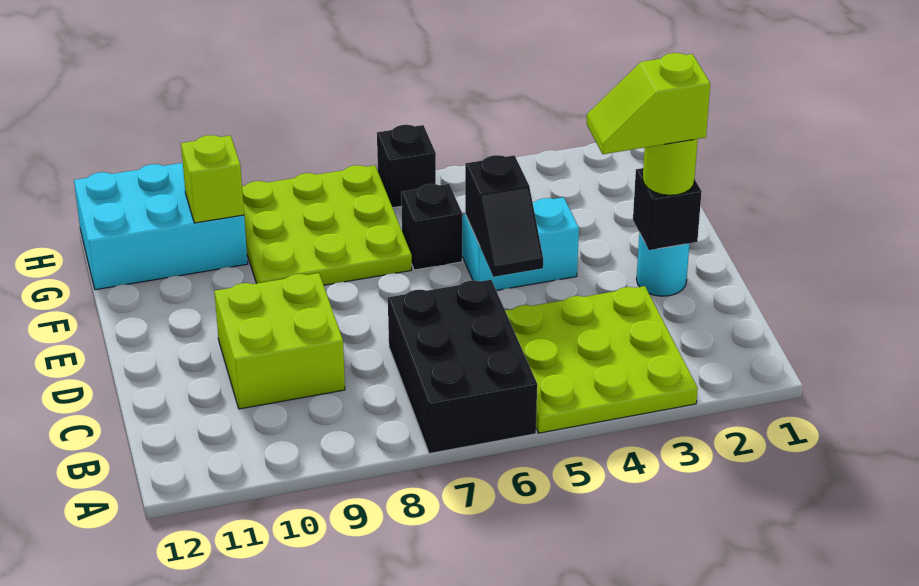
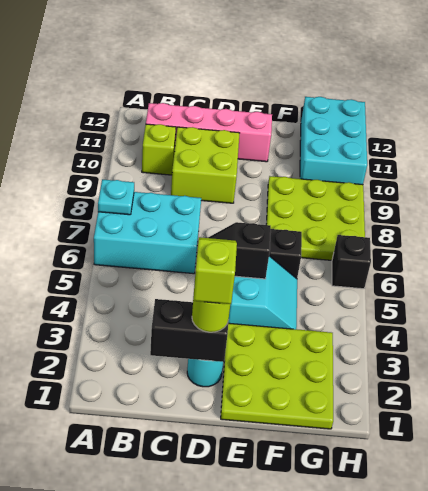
lime 3x3 plate [505,286,698,433] -> lime 3x3 plate moved to [221,323,333,429]
black 2x3 brick [388,280,537,454] -> cyan 2x3 brick [94,192,201,274]
none -> cyan 1x1 plate [98,179,134,215]
none -> pink 1x4 brick [146,103,272,162]
black 1x1 brick [633,168,702,250] -> black 1x2 brick [150,299,228,362]
lime 1x1 brick [181,135,244,223] -> lime 1x1 brick moved to [142,124,176,175]

